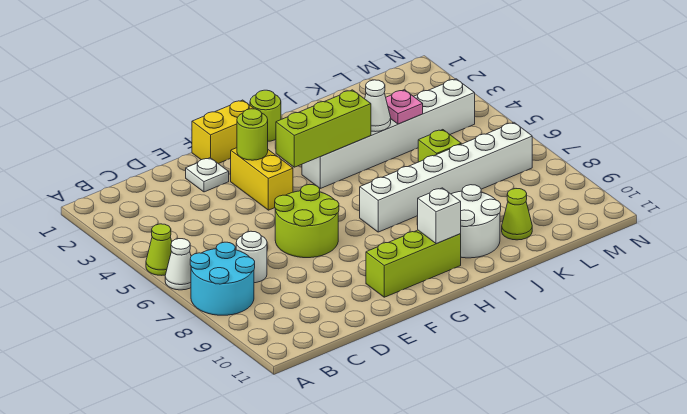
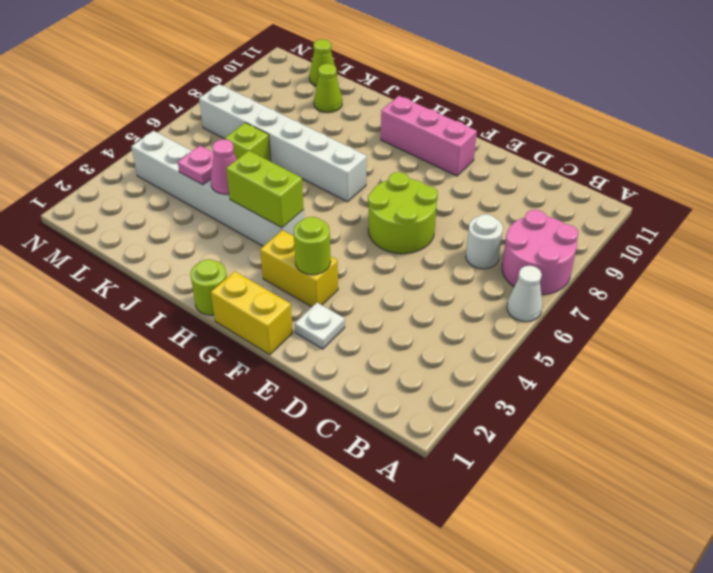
lime 1x1 cone [146,224,172,275] -> lime 1x1 cone moved to [309,39,337,86]
cyan 2x2 round brick [190,242,255,315] -> pink 2x2 round brick [502,210,578,295]
yellow 1x2 brick [230,148,293,210] -> yellow 1x2 brick turned to [260,230,338,307]
lime 1x3 brick [366,230,461,297] -> pink 1x3 brick [381,96,477,176]
lime 1x3 brick [276,90,371,167] -> lime 1x2 brick [226,151,304,228]
white 1x1 brick [418,188,461,244] -> none
white 2x2 round brick [451,185,501,258] -> none
white 1x1 cone [365,80,391,132] -> pink 1x1 cone [210,139,237,194]

